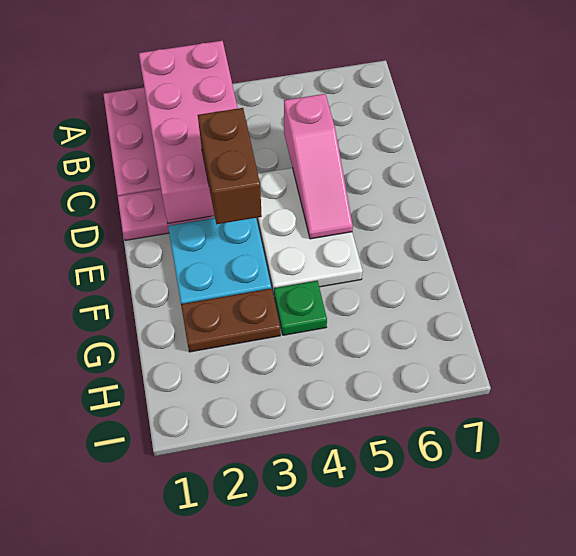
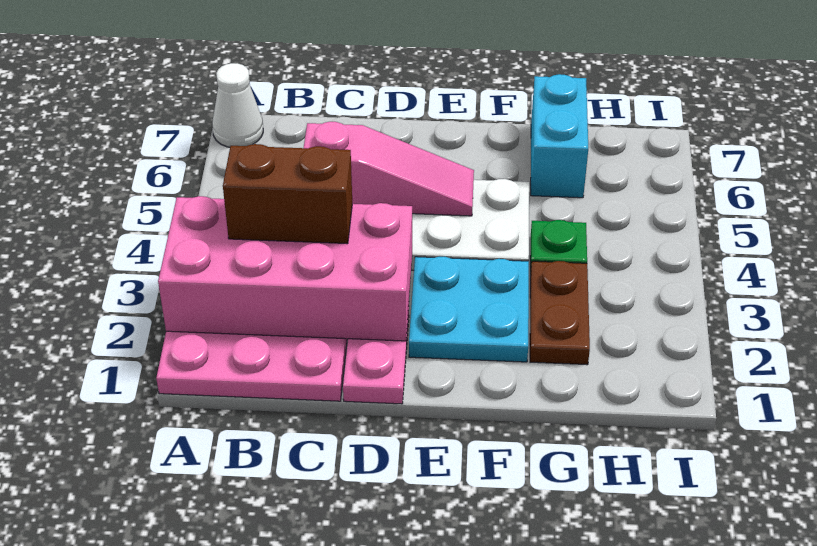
none -> white 1x1 cone [212,63,263,147]
brown 1x2 brick [198,108,262,224] -> brown 1x2 brick moved to [223,144,352,244]
none -> cyan 1x2 brick [531,74,588,198]

